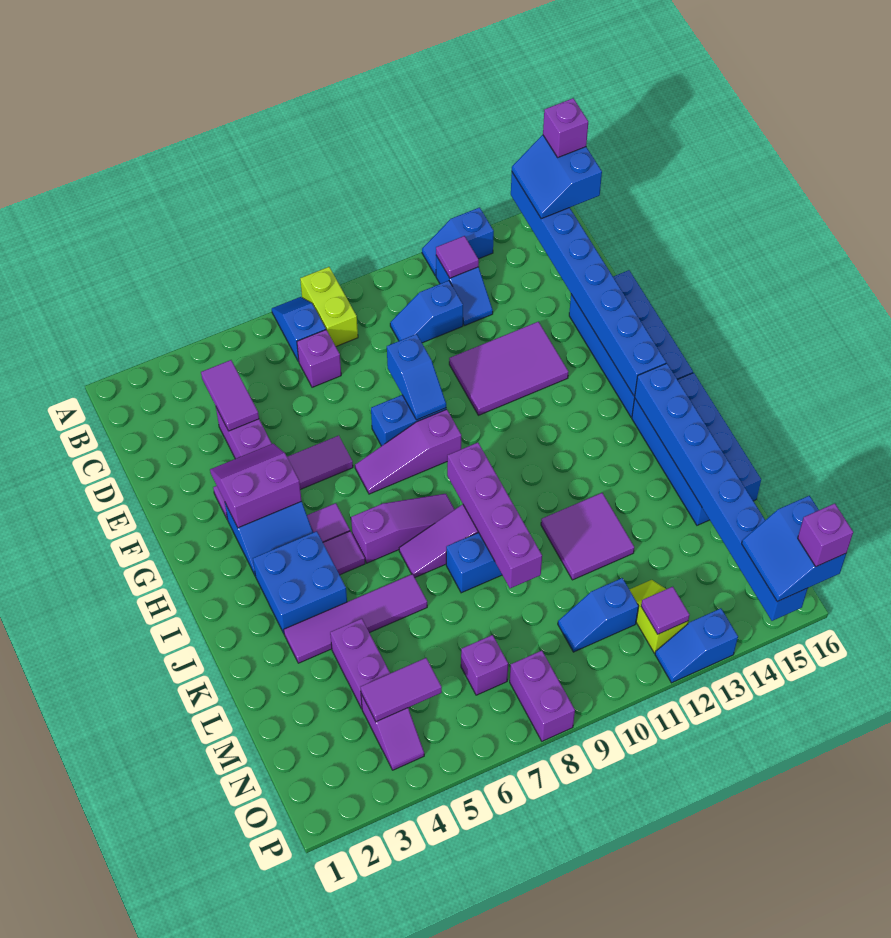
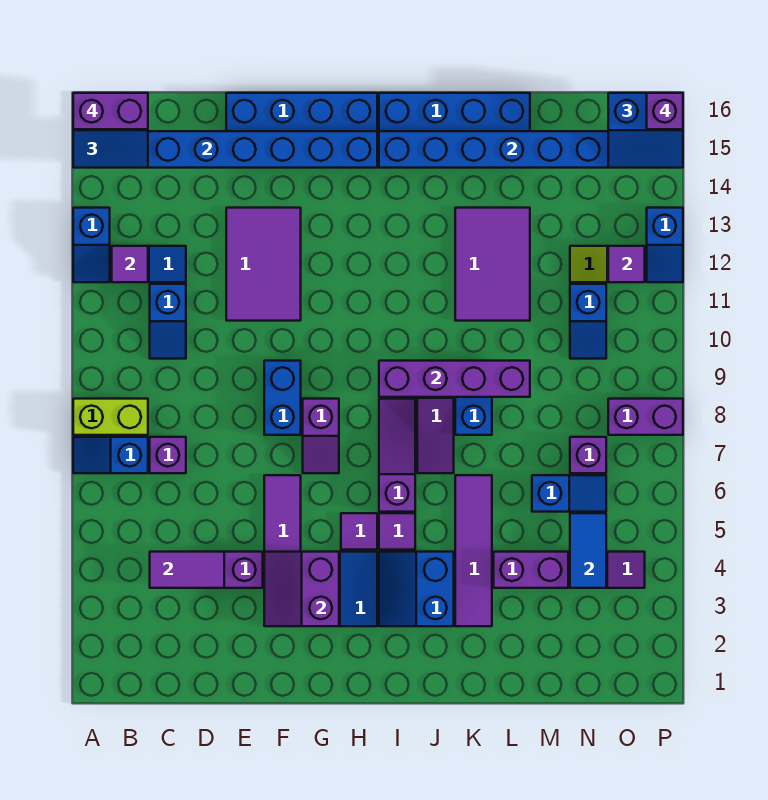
purple 1x1 brick [543,98,588,157] -> purple 1x2 brick [73,93,148,129]
blue 1x2 slope [387,334,446,420] -> blue 1x2 slope moved to [532,475,606,512]
purple 1x3 slope [355,409,461,494] -> purple 1x2 slope [303,399,339,473]
blue 2x2 brick [253,531,347,633] -> blue 2x2 slope [379,552,454,626]
purple 2x2 tile [541,493,634,580] -> purple 2x3 tile [455,208,530,321]
purple 1x2 tile [361,658,442,722] -> blue 1x2 tile [570,513,606,588]

